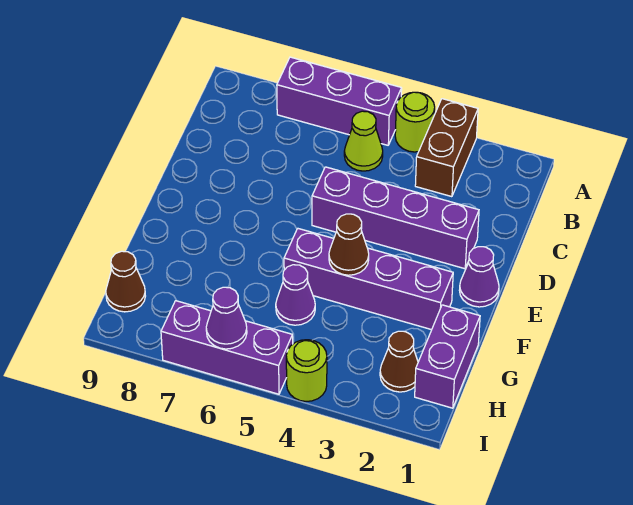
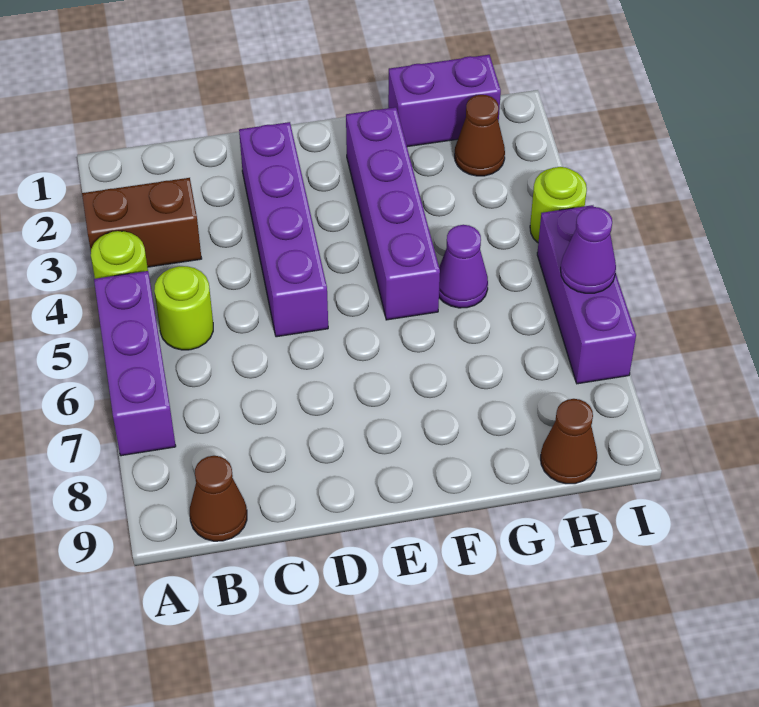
lime 1x1 cone [344,111,383,171] -> lime 1x1 round brick [154,266,213,350]
purple 1x1 cone [459,247,499,307] -> none
brown 1x1 cone [329,214,369,275] -> brown 1x1 cone moved to [190,456,247,541]

